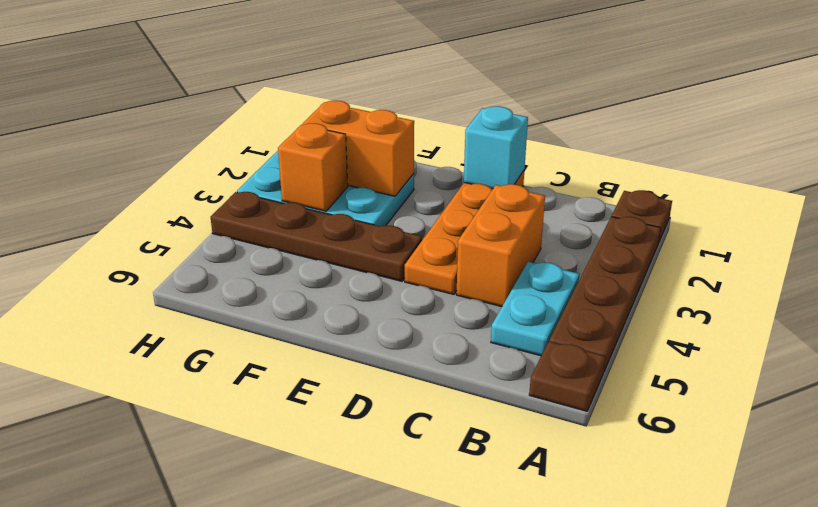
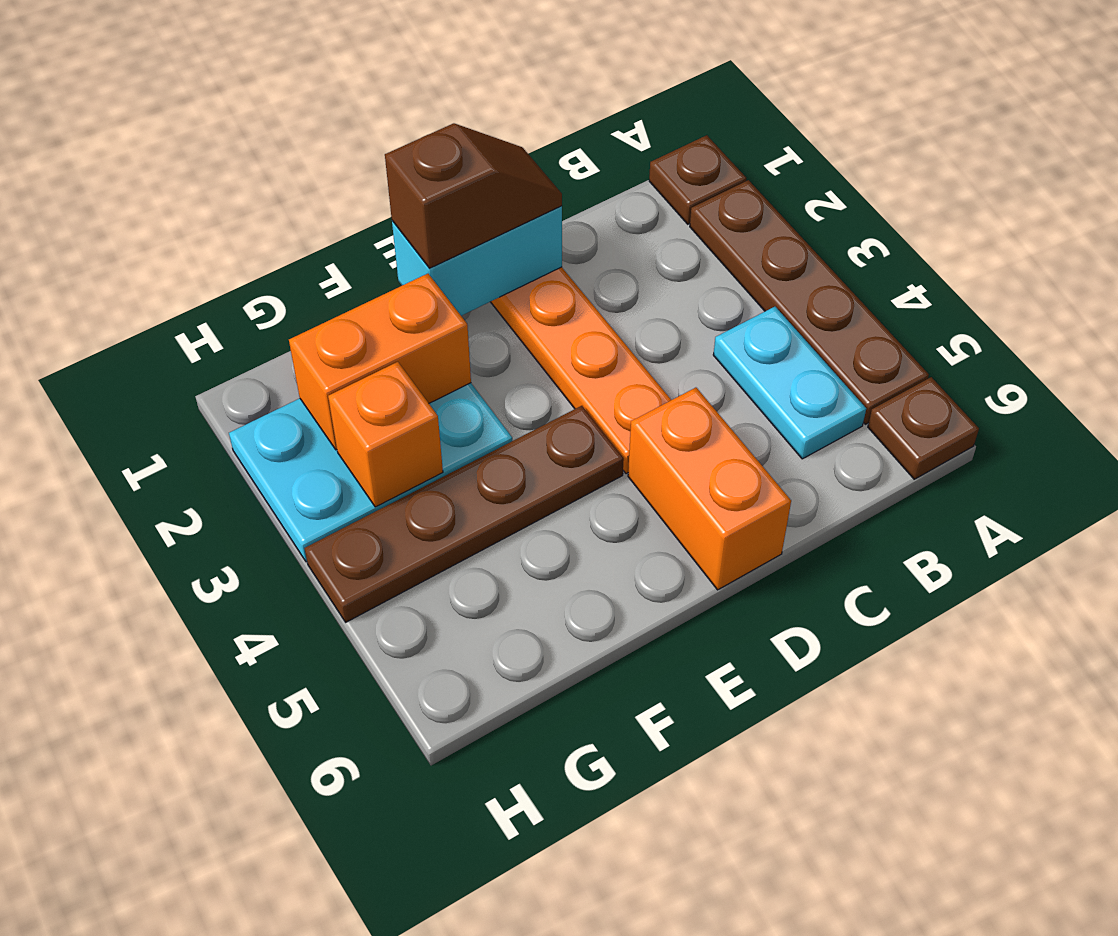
orange 1x2 brick [456,184,545,307] -> orange 1x2 brick moved to [628,388,791,590]
cyan 1x1 brick [464,106,528,189] -> cyan 1x2 brick [392,206,562,316]
none -> brown 1x2 slope [385,123,562,268]

